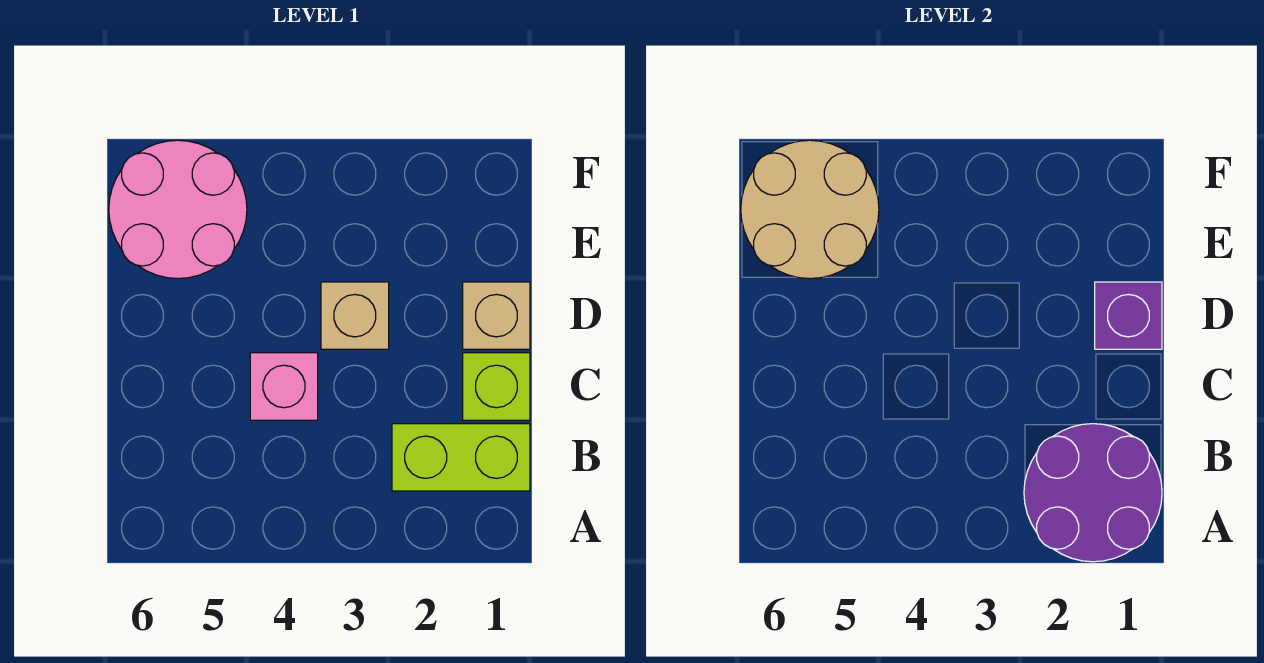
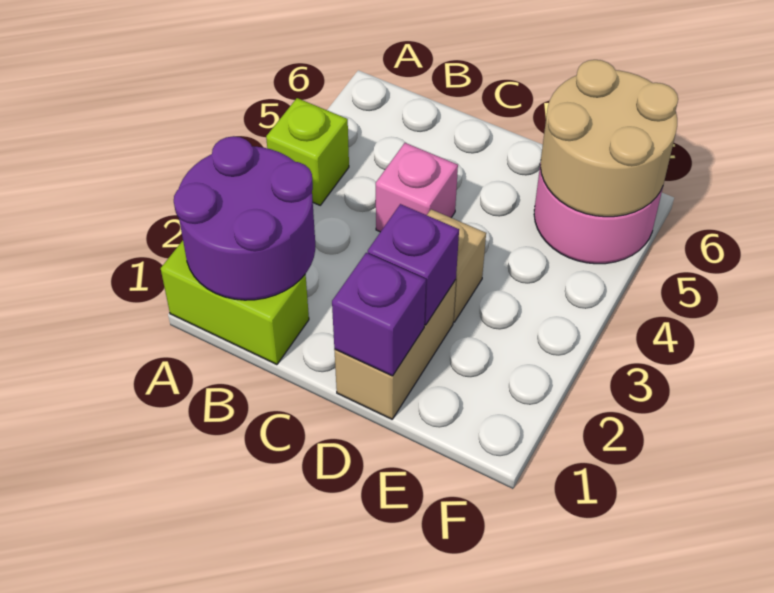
lime 1x2 brick [392,424,530,491] -> lime 1x2 brick turned to [161,241,309,365]
lime 1x1 brick [463,353,530,420] -> lime 1x1 brick moved to [266,98,349,205]
tan 1x1 brick [463,282,530,349] -> tan 1x2 brick [334,280,456,419]
none -> purple 1x1 brick [368,204,459,325]

